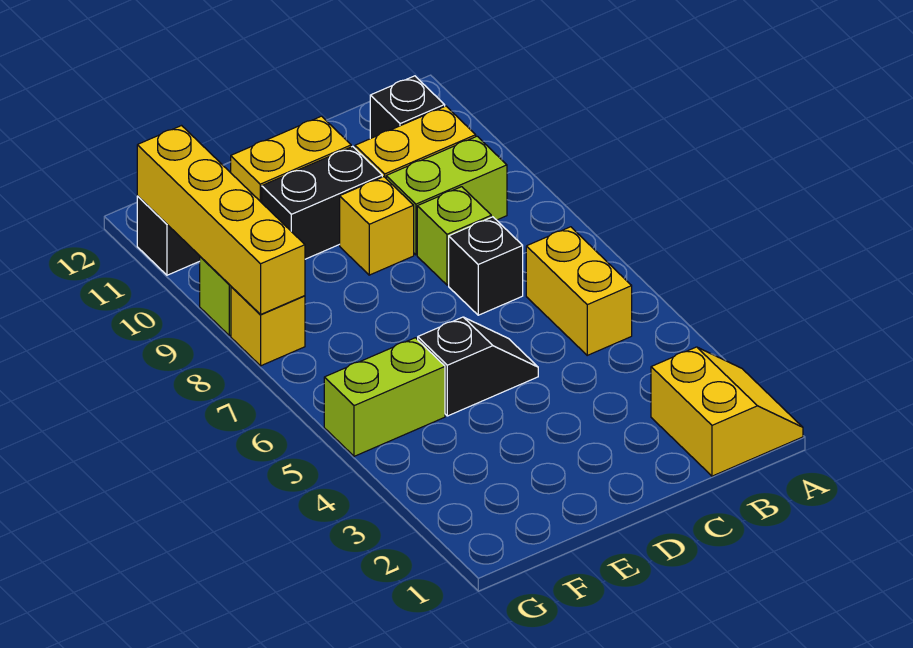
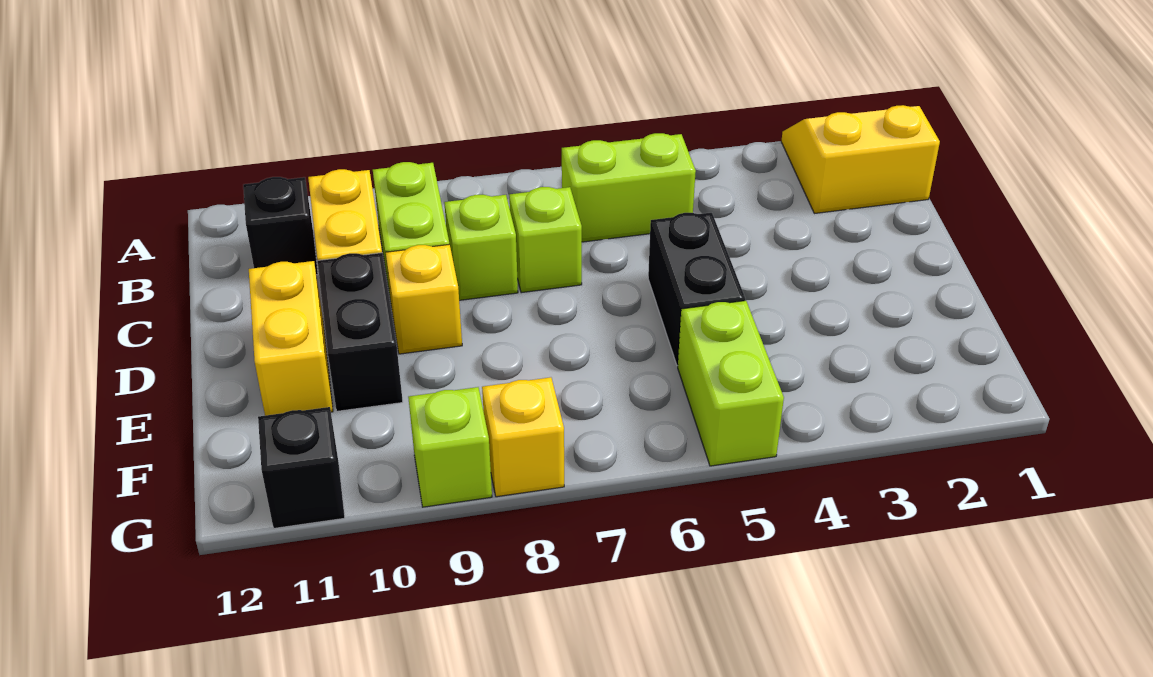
yellow 1x2 brick [526,227,632,355] -> lime 1x2 brick [562,133,696,242]
black 1x1 brick [449,217,523,315] -> lime 1x1 brick [509,187,582,293]
black 1x2 slope [418,317,538,416] -> black 1x2 brick [648,213,745,366]
yellow 1x4 brick [137,126,305,314] -> none

